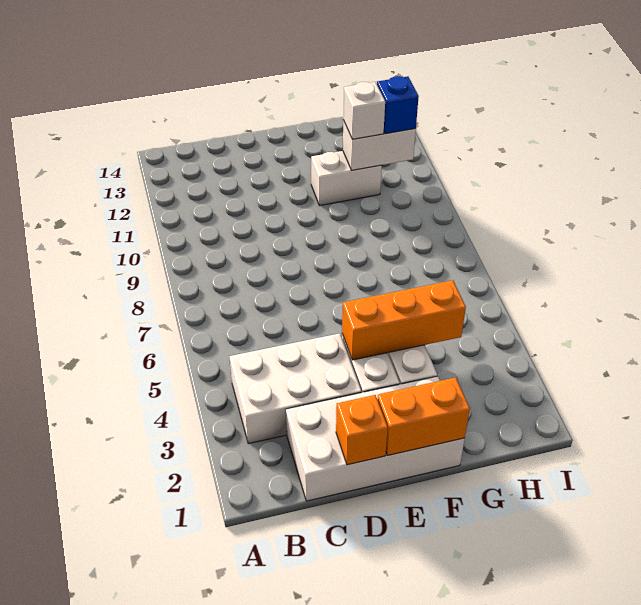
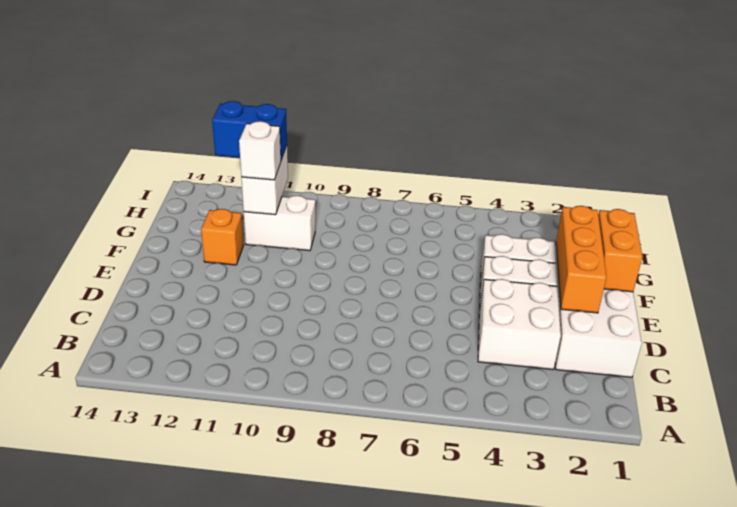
white 2x3 brick [229,333,361,444] -> white 2x2 brick [478,279,561,369]
orange 1x1 brick [336,395,388,465] -> orange 1x1 brick moved to [201,209,244,265]
orange 1x3 brick [342,280,466,360] -> orange 1x3 brick moved to [556,206,607,313]
white 1x2 brick [311,151,382,206] -> white 1x2 brick turned to [244,196,315,251]
blue 1x1 brick [377,76,419,134] -> blue 1x2 brick [212,101,287,160]

